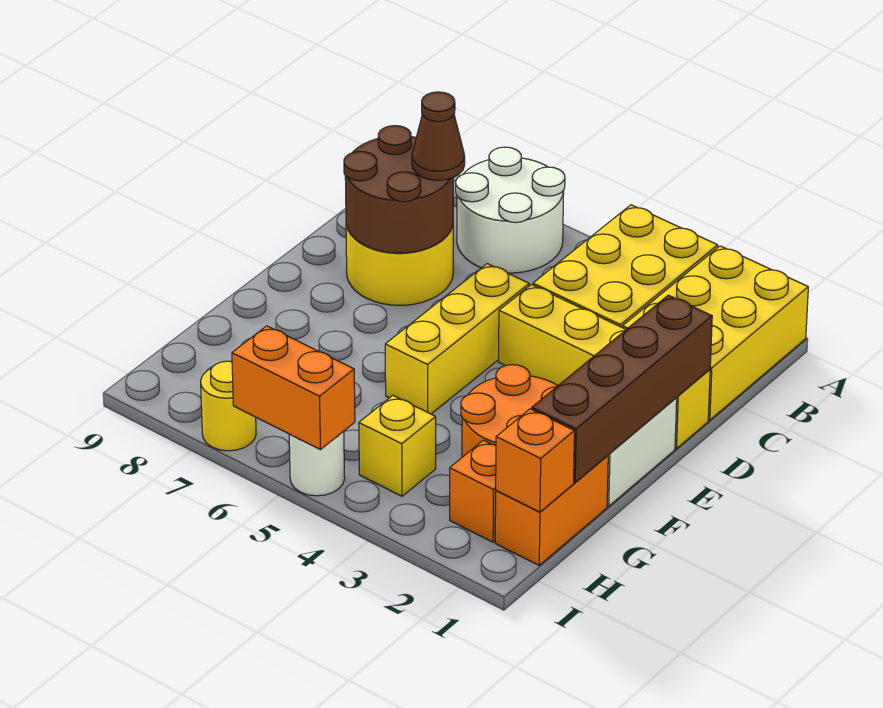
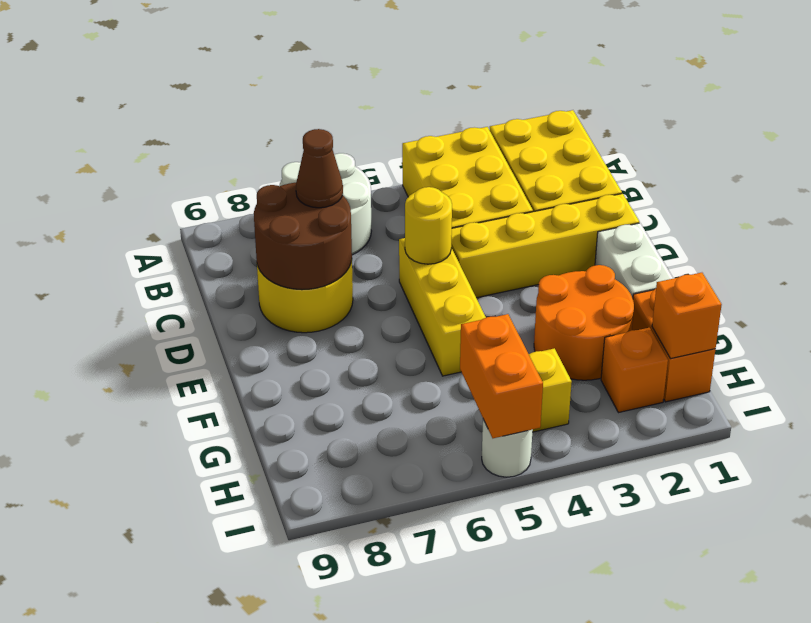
brown 1x4 brick [532,295,712,482] -> none
orange 1x2 brick [232,326,355,450] -> orange 1x2 brick turned to [460,314,543,438]
yellow 1x1 round brick [201,361,256,451] -> yellow 1x1 round brick moved to [405,187,452,264]

